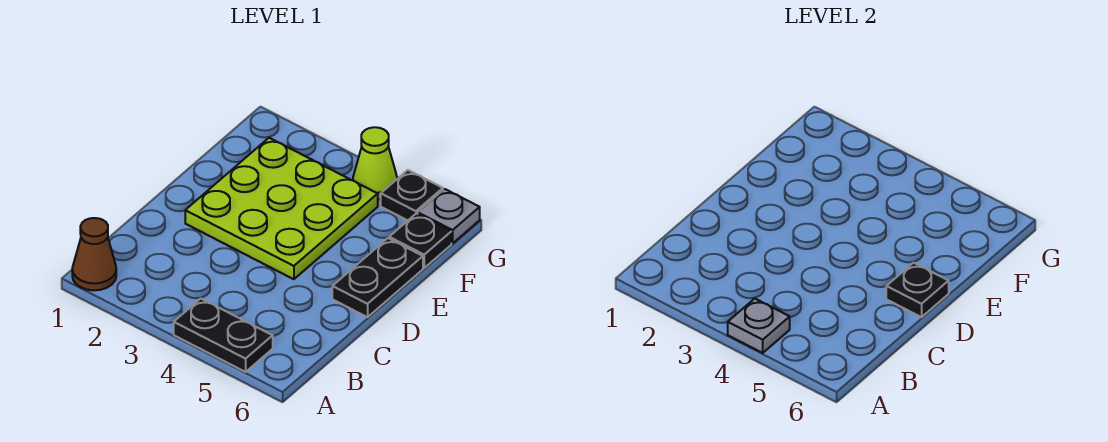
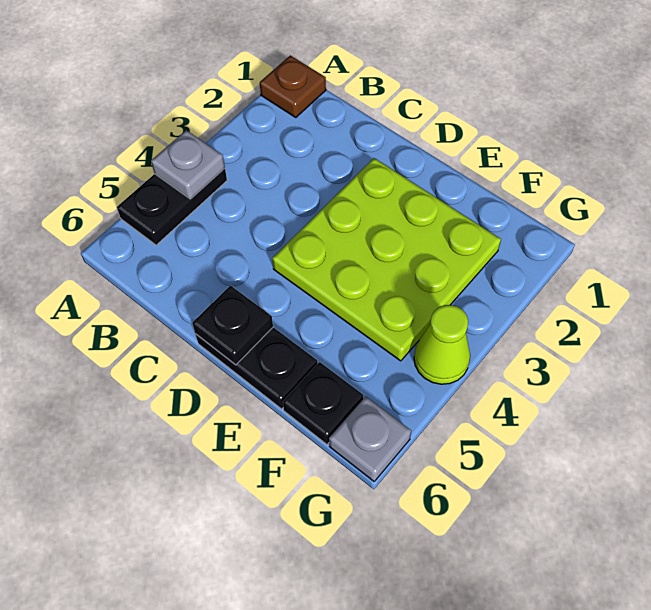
brown 1x1 cone [72,218,116,290] -> brown 1x1 plate [260,55,326,117]
black 1x1 plate [381,170,443,220] -> none

